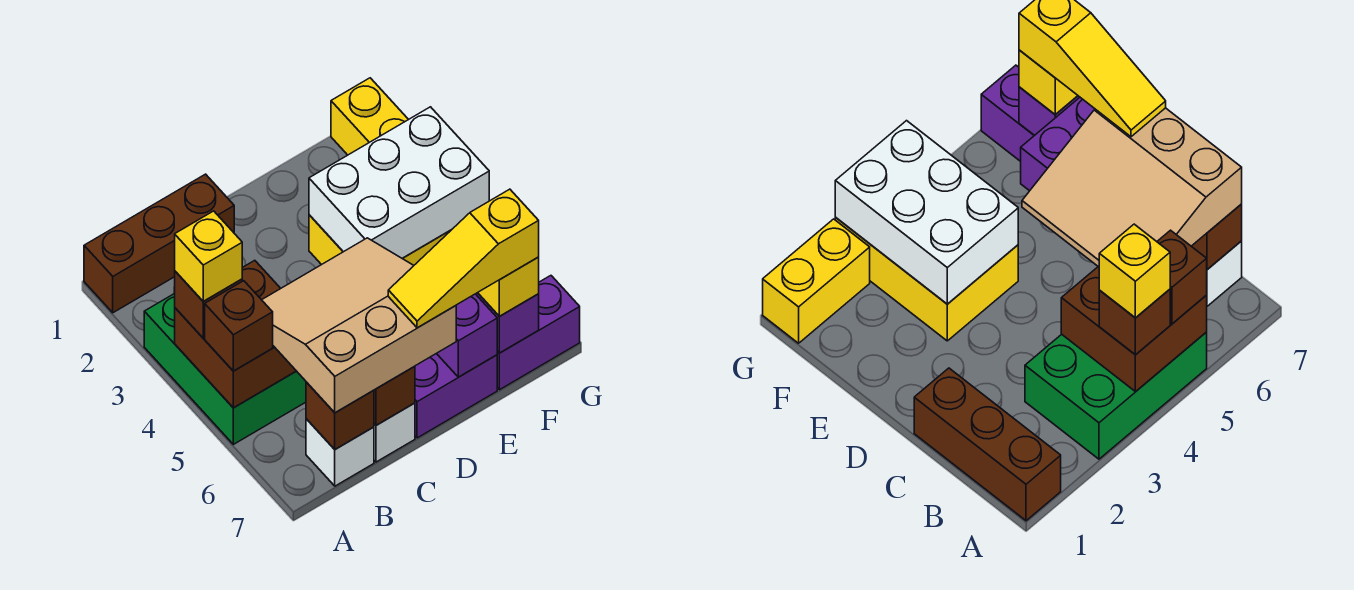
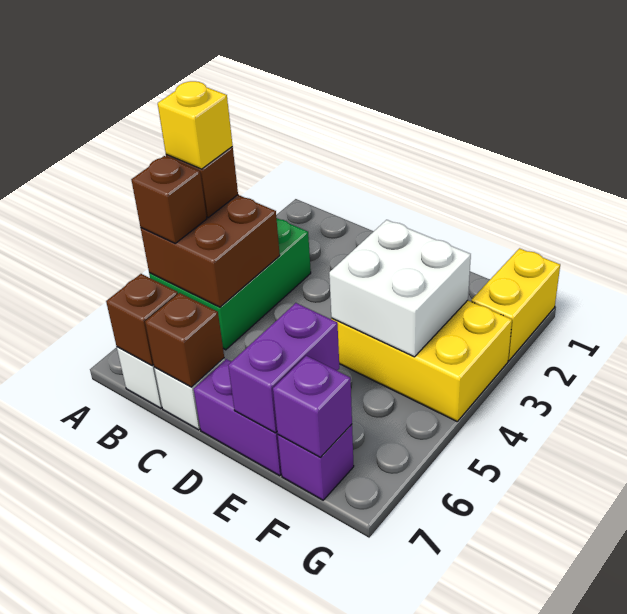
brown 1x3 brick [84,174,234,313] -> none
tan 3x3 slope [262,238,456,413] -> none
yellow 1x3 slope [388,189,539,328] -> none
white 2x3 brick [309,107,489,258] -> white 2x2 brick [329,220,471,357]
purple 1x2 brick [497,276,580,390] -> purple 1x1 brick [278,424,354,500]
yellow 1x1 brick [478,257,539,316] -> none

